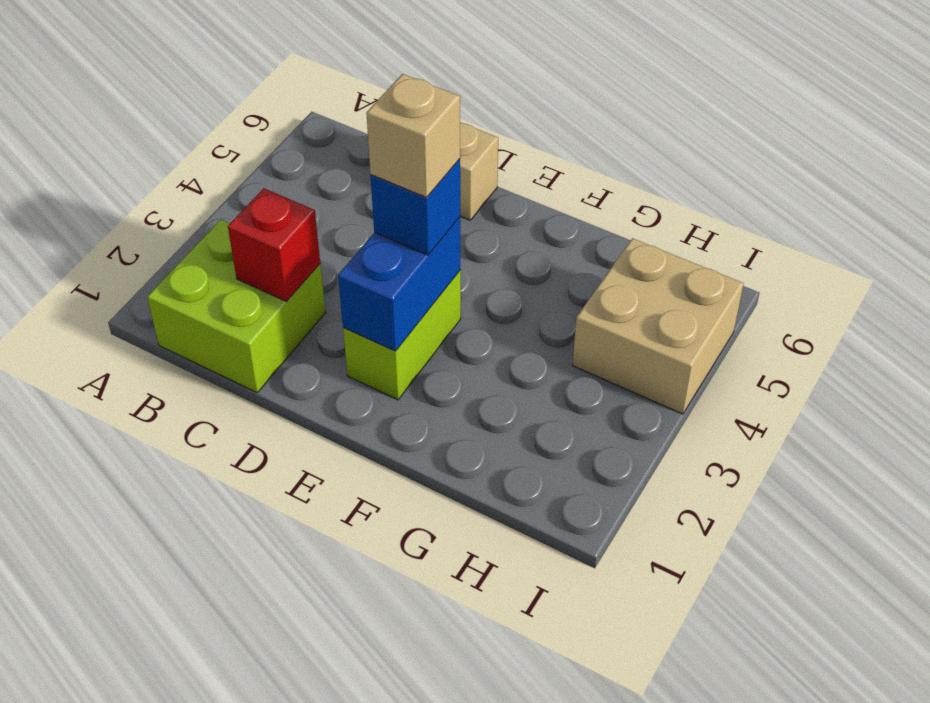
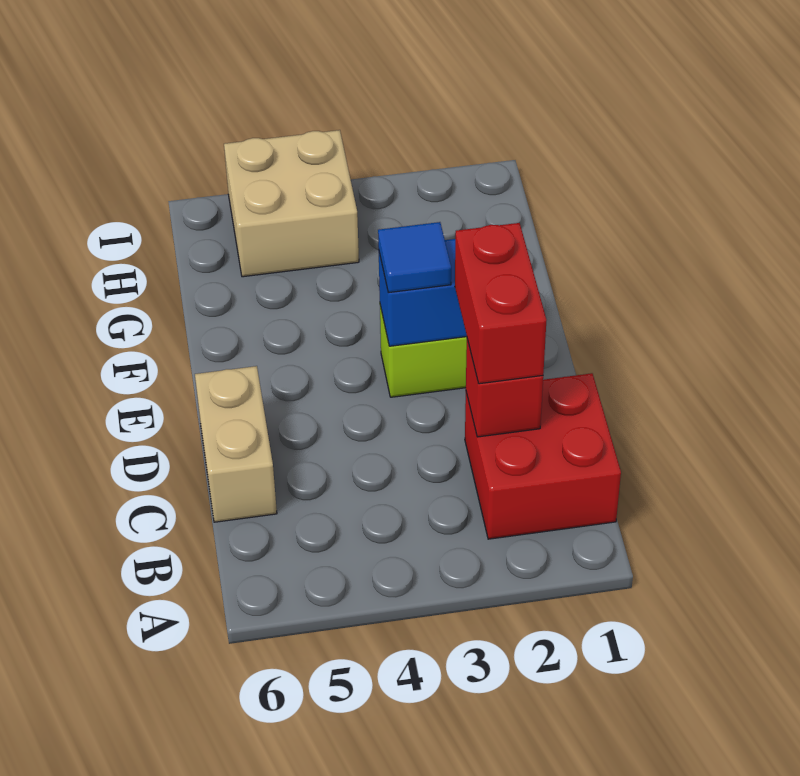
lime 2x2 brick [147,220,326,392] -> red 2x2 brick [465,373,621,539]
none -> red 1x2 brick [455,223,546,384]
blue 1x1 brick [371,159,460,255] -> blue 1x1 tile [378,222,451,293]
tan 1x1 brick [366,74,460,198] -> none

